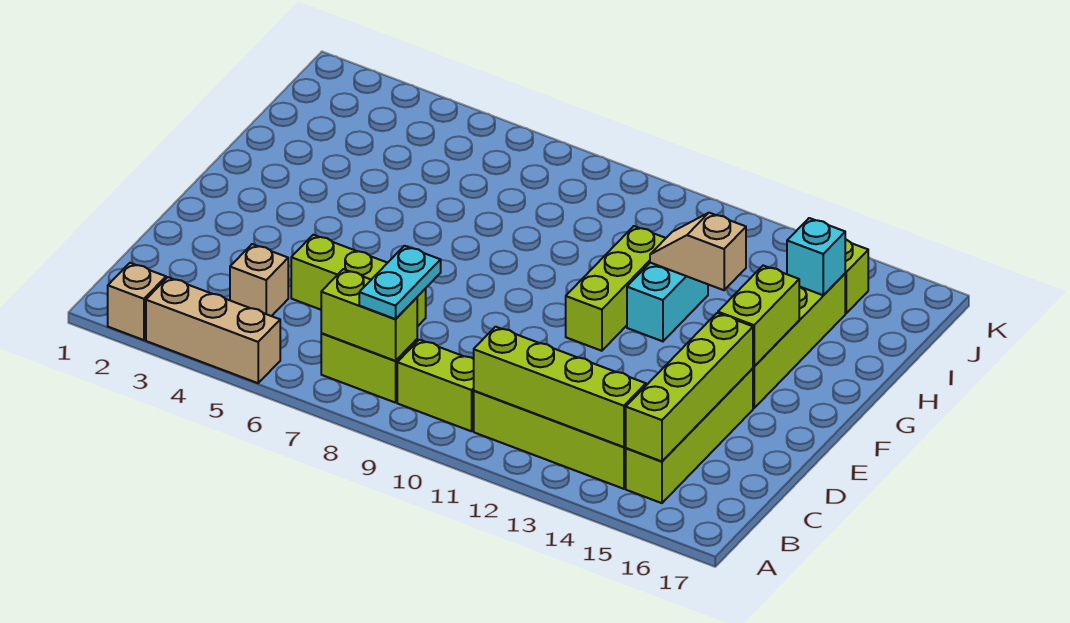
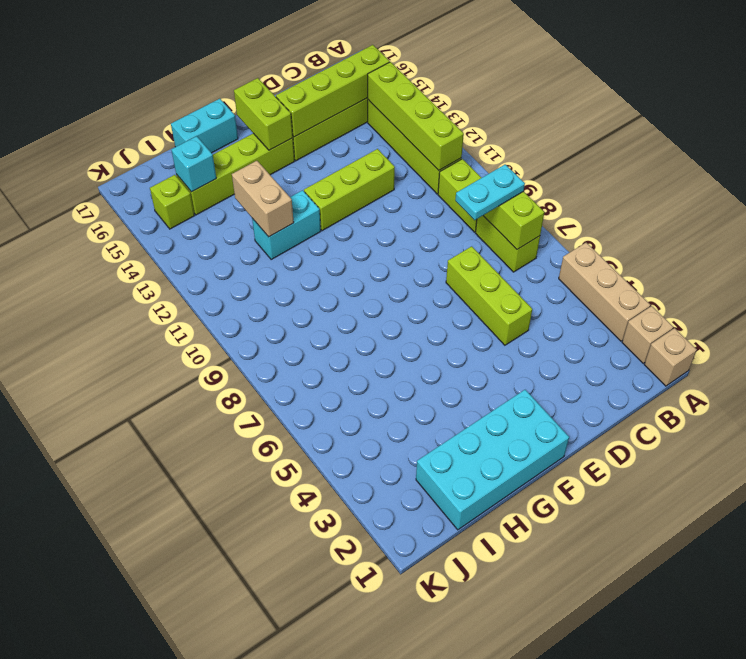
tan 1x1 brick [230,244,288,316] -> tan 1x1 brick moved to [644,328,697,386]
none -> cyan 2x4 brick [416,390,569,530]
lime 1x3 brick [566,226,666,351] -> lime 1x3 brick moved to [304,149,395,231]
lime 1x2 brick [718,266,799,367] -> lime 1x2 brick turned to [234,78,293,150]
none -> cyan 1x2 brick [171,99,238,153]
tan 1x2 slope [650,213,746,290] -> tan 1x2 brick [232,161,294,237]

